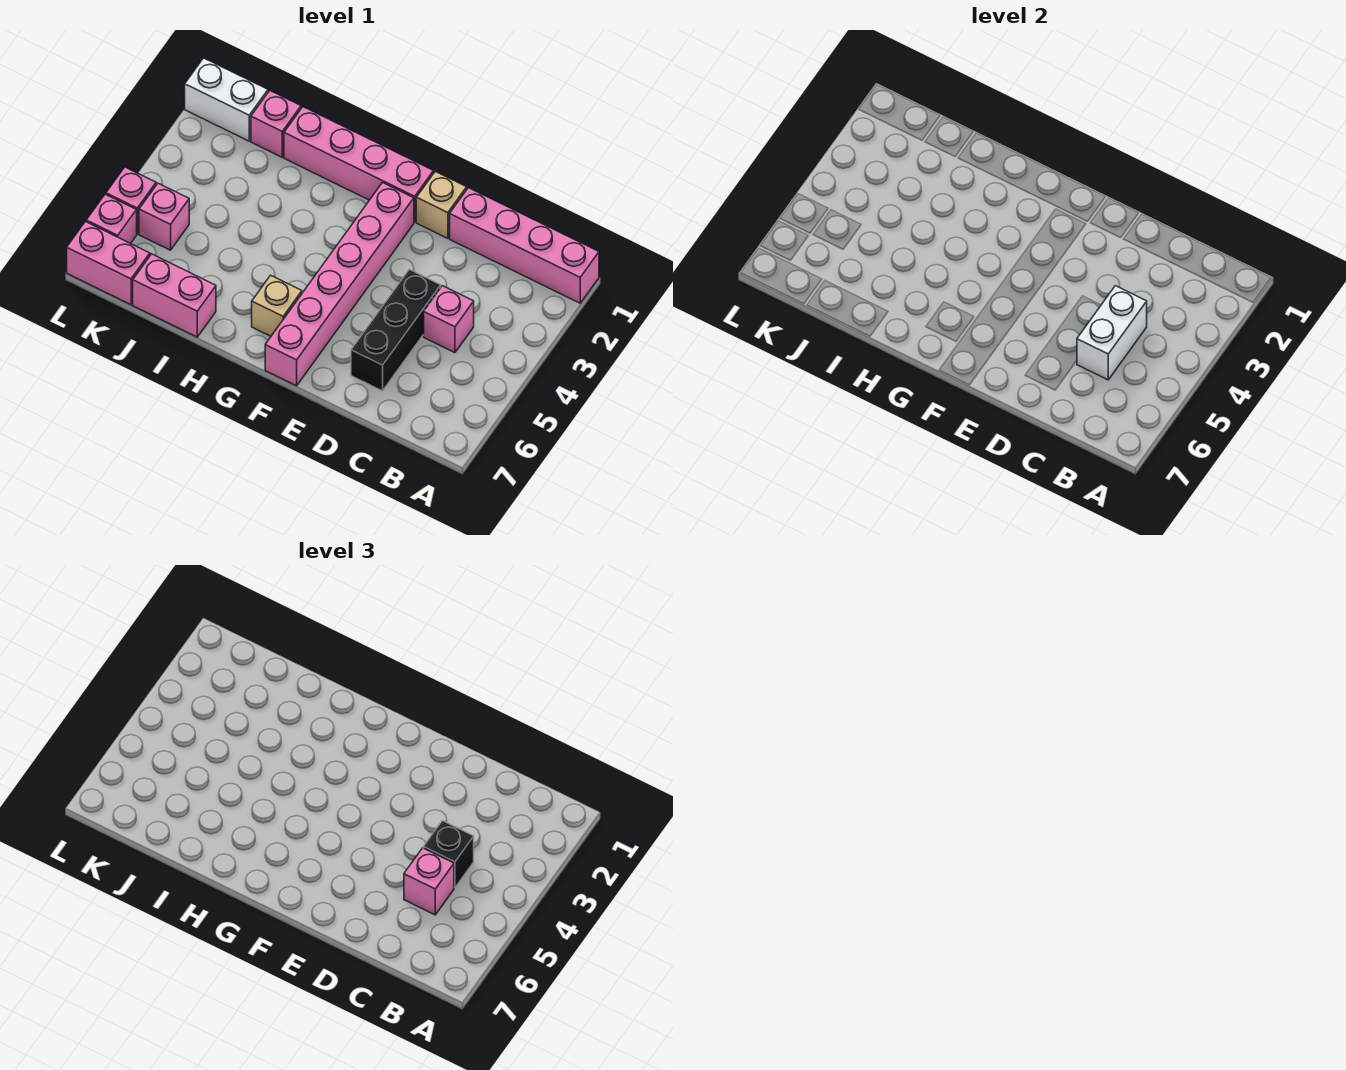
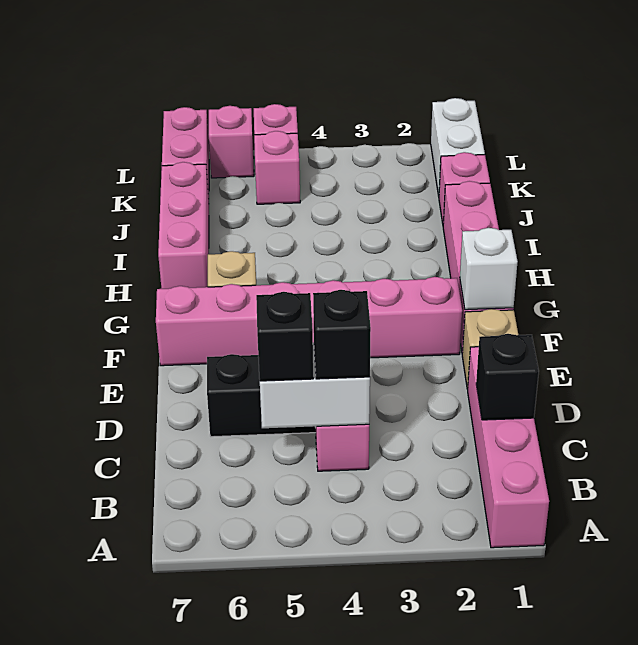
none -> black 1x1 brick [476,334,539,420]
pink 1x1 brick [404,848,454,915] -> black 1x1 brick [256,292,313,381]
none -> white 1x1 brick [460,228,518,310]
pink 1x2 brick [133,254,216,337] -> pink 1x3 brick [158,162,209,289]

